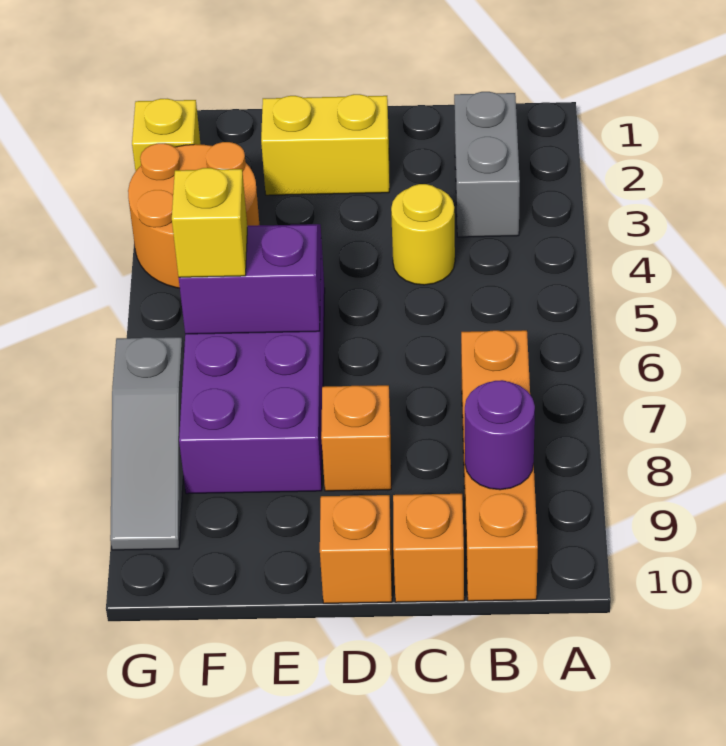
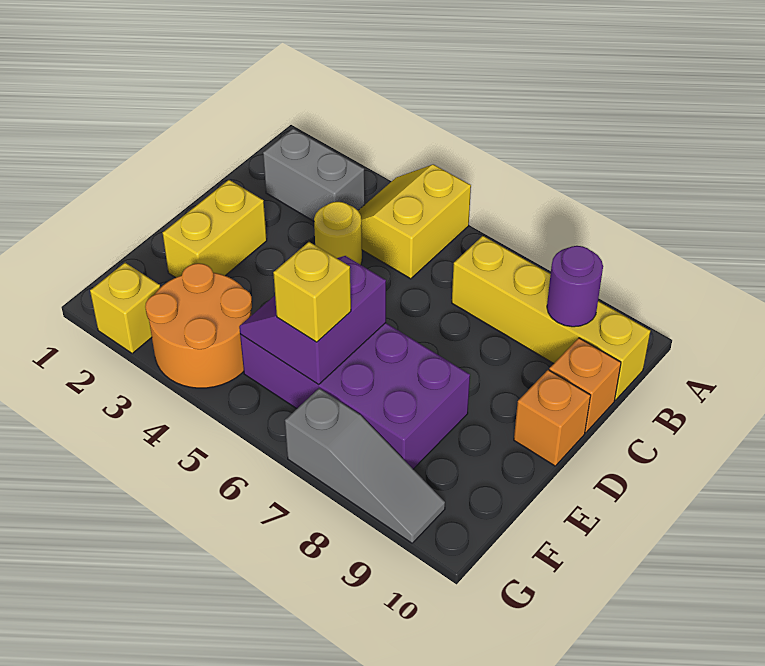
none -> yellow 2x2 slope [358,164,471,279]
orange 1x4 brick [461,330,538,601] -> yellow 1x4 brick [452,236,650,400]
orange 1x1 brick [321,385,391,491] -> none

